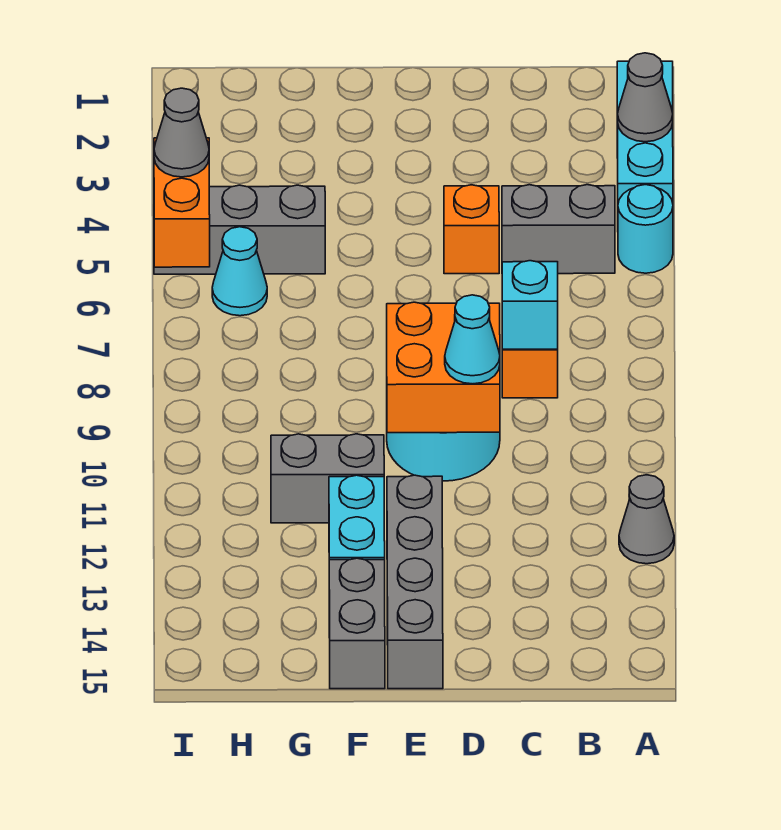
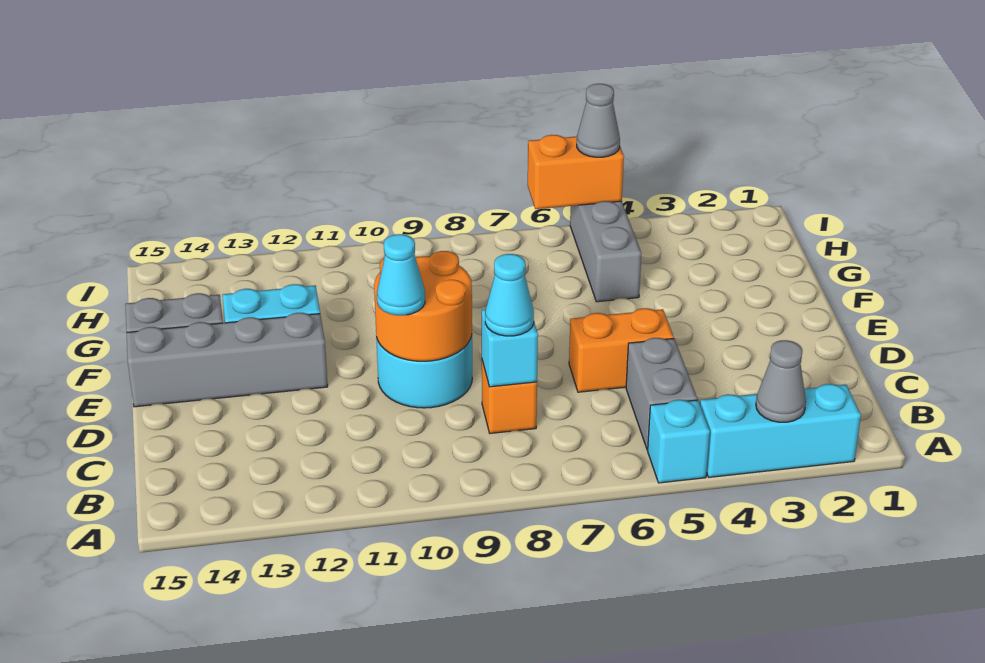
cyan 1x1 round brick [618,185,673,273] -> cyan 1x1 brick [648,400,710,483]
grey 1x1 cone [619,475,674,564] -> none
orange 1x1 brick [444,185,499,274] -> orange 1x2 brick [569,308,674,392]
orange 2x2 brick [387,302,500,433] -> orange 2x2 round brick [374,251,472,361]
grey 1x2 brick [271,434,384,523] -> none
cyan 1x1 cone [212,227,267,316] -> cyan 1x1 cone moved to [485,254,534,336]

